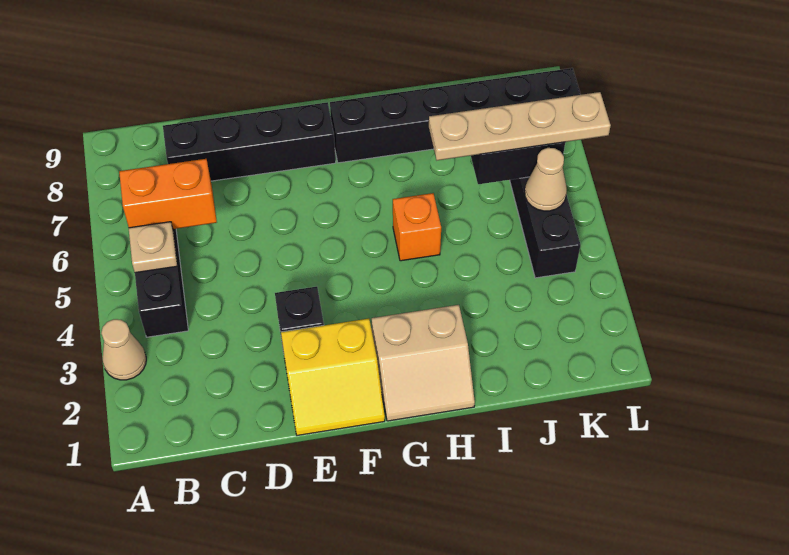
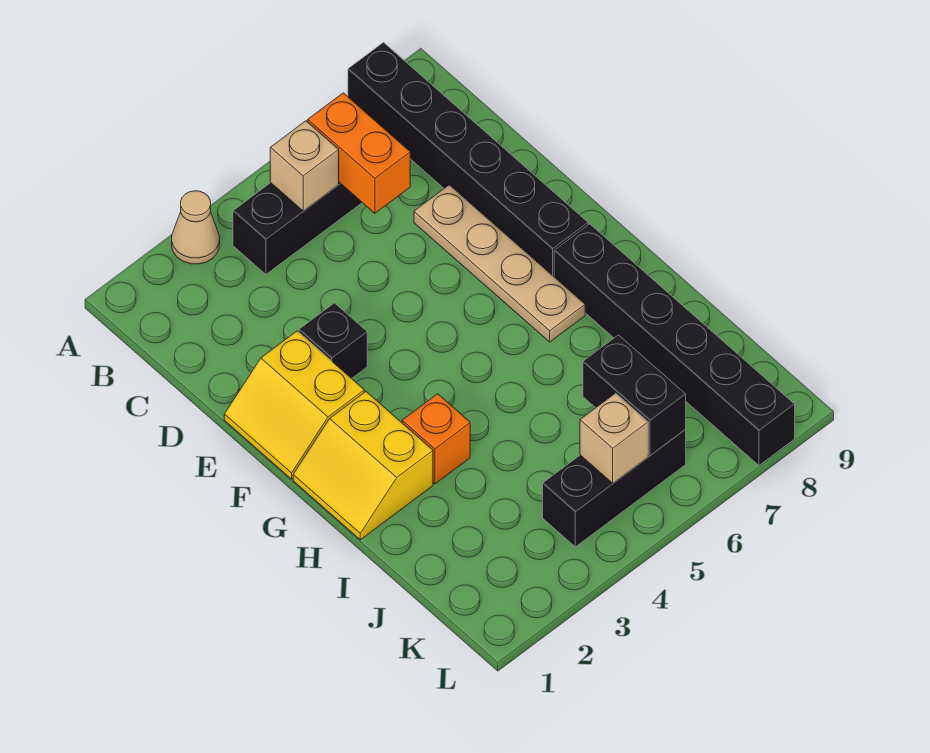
tan 1x1 plate [129,222,177,273] -> tan 1x1 brick [270,121,339,211]
black 1x4 brick [163,102,336,181] -> black 1x6 brick [348,42,588,276]
tan 2x2 slope [372,305,475,421] -> yellow 2x2 slope [293,392,433,540]
orange 1x1 brick [393,193,441,261] -> orange 1x1 brick moved to [402,394,470,484]
tan 1x4 plate [429,92,611,160] -> tan 1x4 plate moved to [414,185,585,342]
tan 1x1 cone [525,148,567,211] -> tan 1x1 brick [580,393,648,483]

